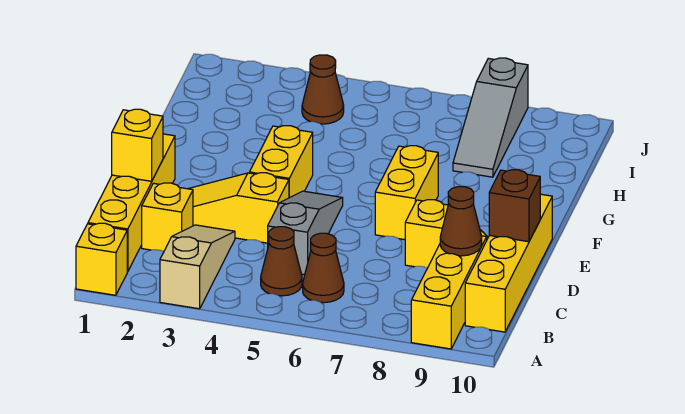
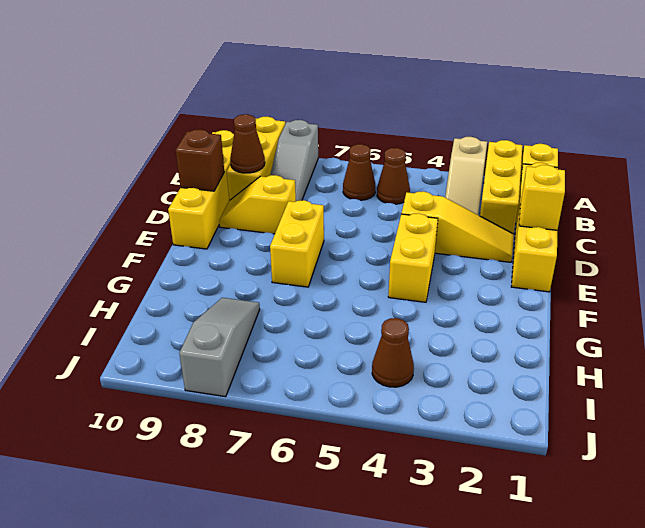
yellow 1x1 brick [142,183,193,251] -> yellow 1x3 brick [480,140,523,234]
grey 1x3 slope [268,191,343,275] -> grey 1x3 slope moved to [270,120,318,201]

